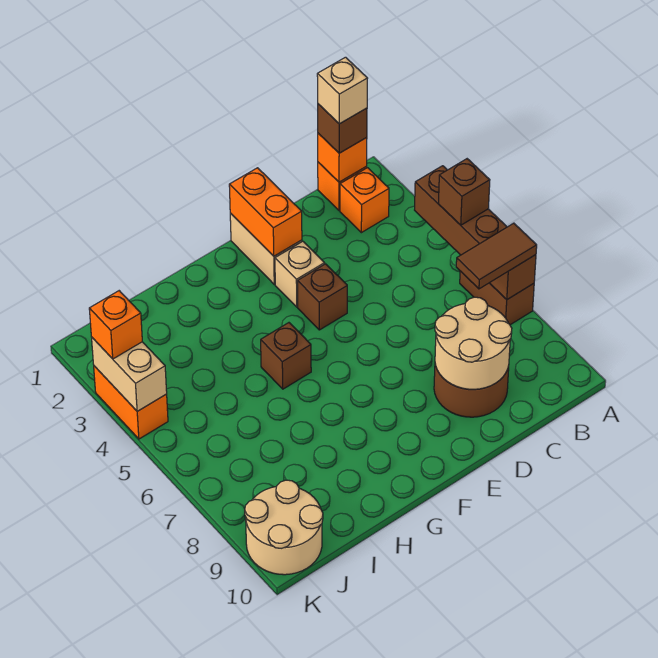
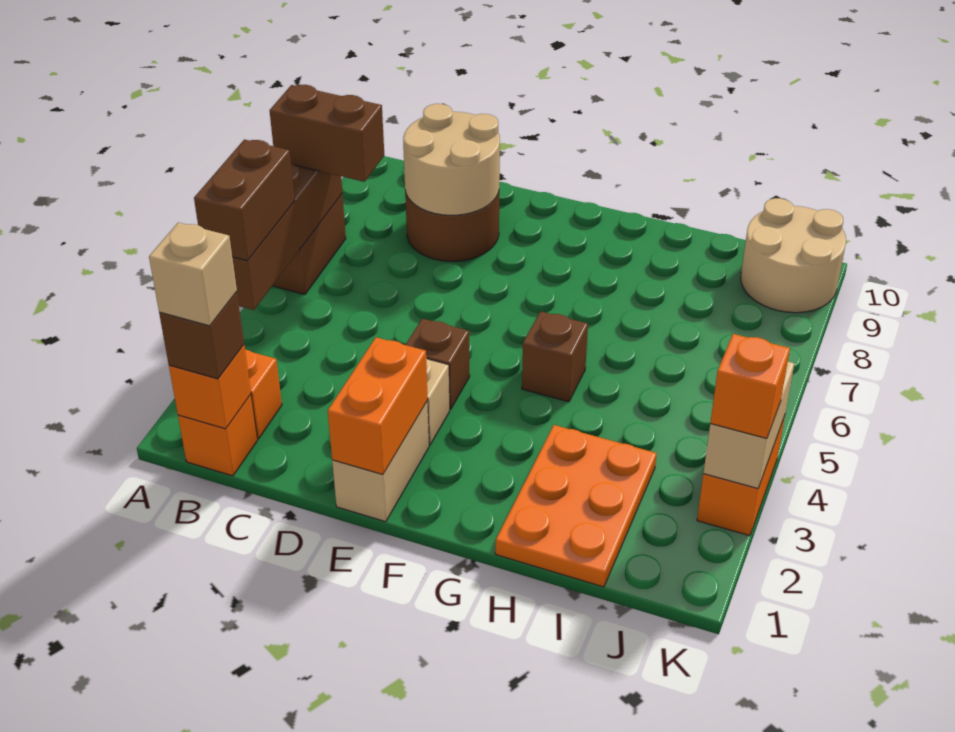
brown 1x1 brick [438,159,490,225] -> brown 1x2 brick [194,139,295,261]
brown 1x2 tile [456,223,537,289] -> brown 1x2 brick [270,85,384,182]
none -> orange 2x3 plate [495,425,657,587]

